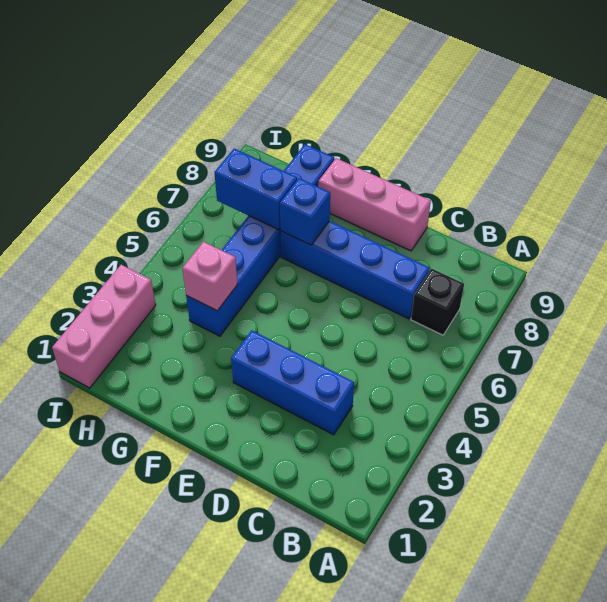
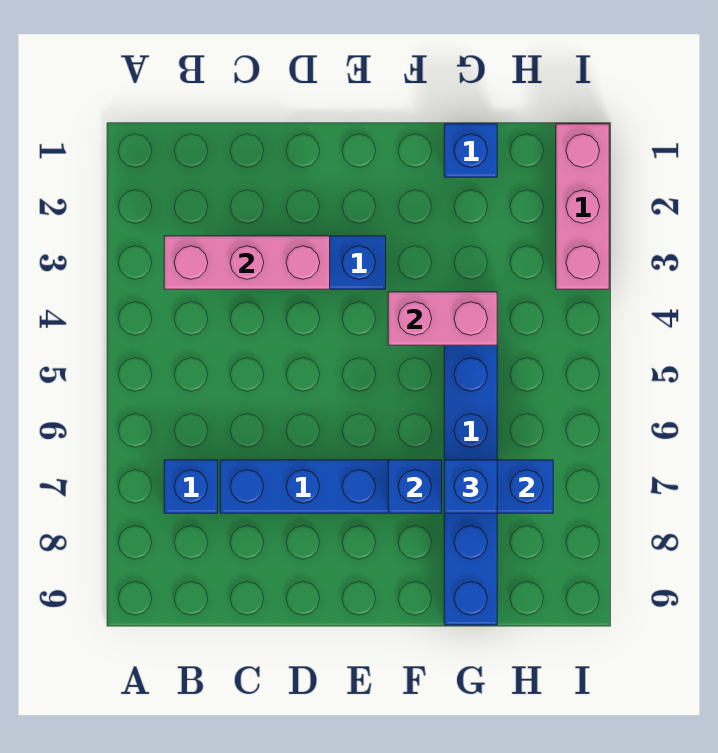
black 1x1 brick [411,269,464,335] -> blue 1x1 brick [164,460,218,513]
pink 1x3 brick [318,158,431,251] -> pink 1x3 brick moved to [164,236,330,289]
none -> blue 1x1 brick [444,124,497,177]
pink 1x1 brick [182,242,238,311] -> pink 1x2 brick [388,292,497,345]
none -> blue 1x1 brick [444,460,497,513]

